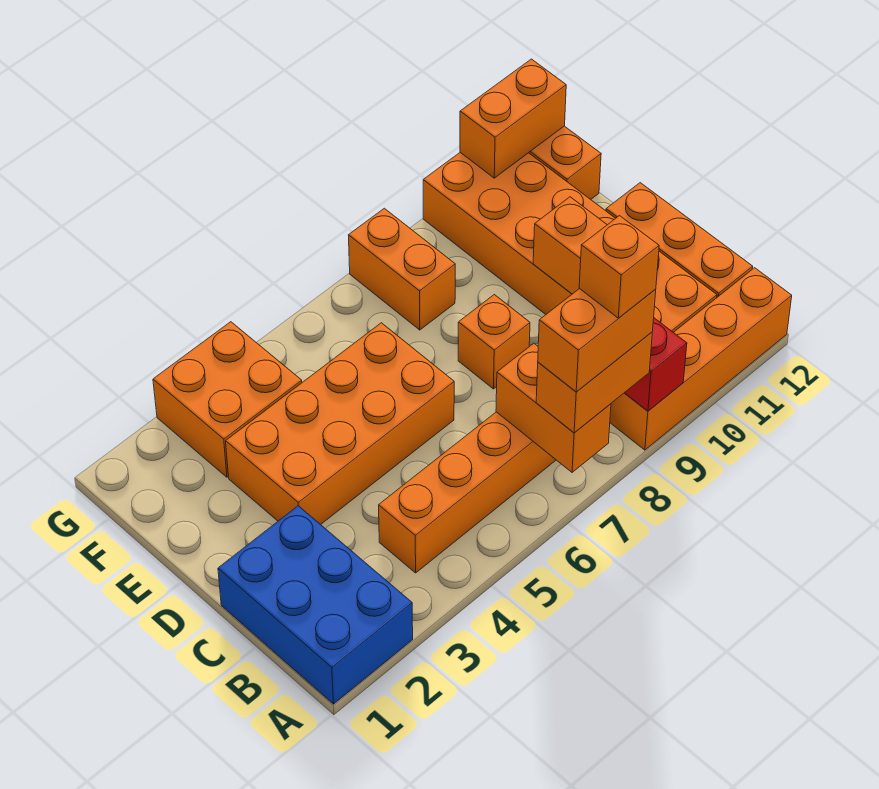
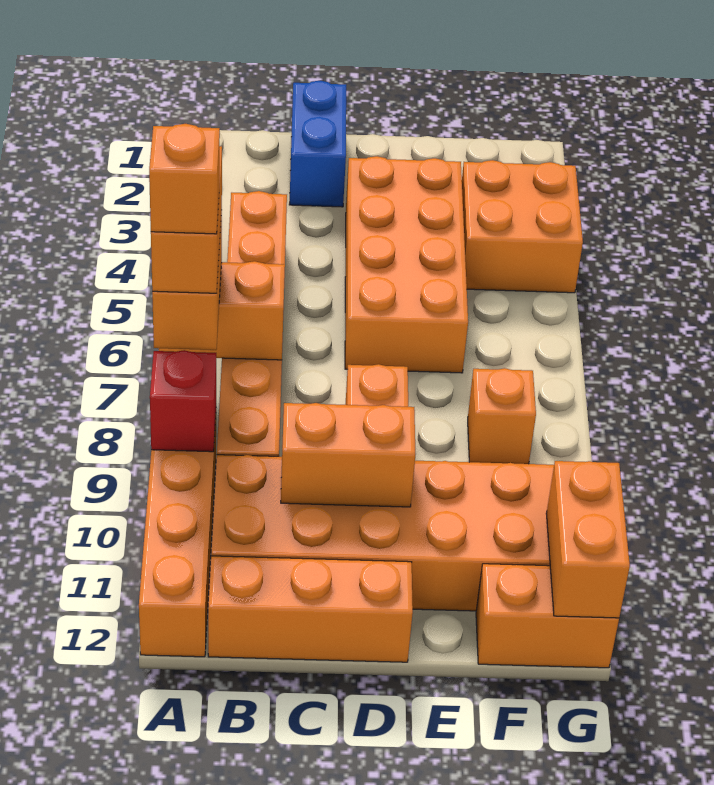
blue 2x3 brick [218,506,413,704] -> blue 1x2 brick [289,81,346,207]
orange 1x2 brick [349,208,455,330] -> orange 1x1 brick [468,368,536,464]

